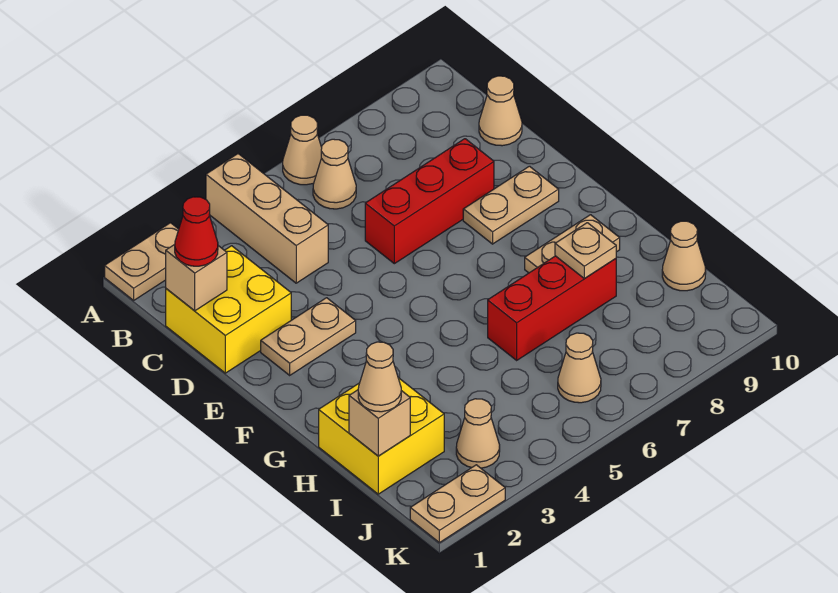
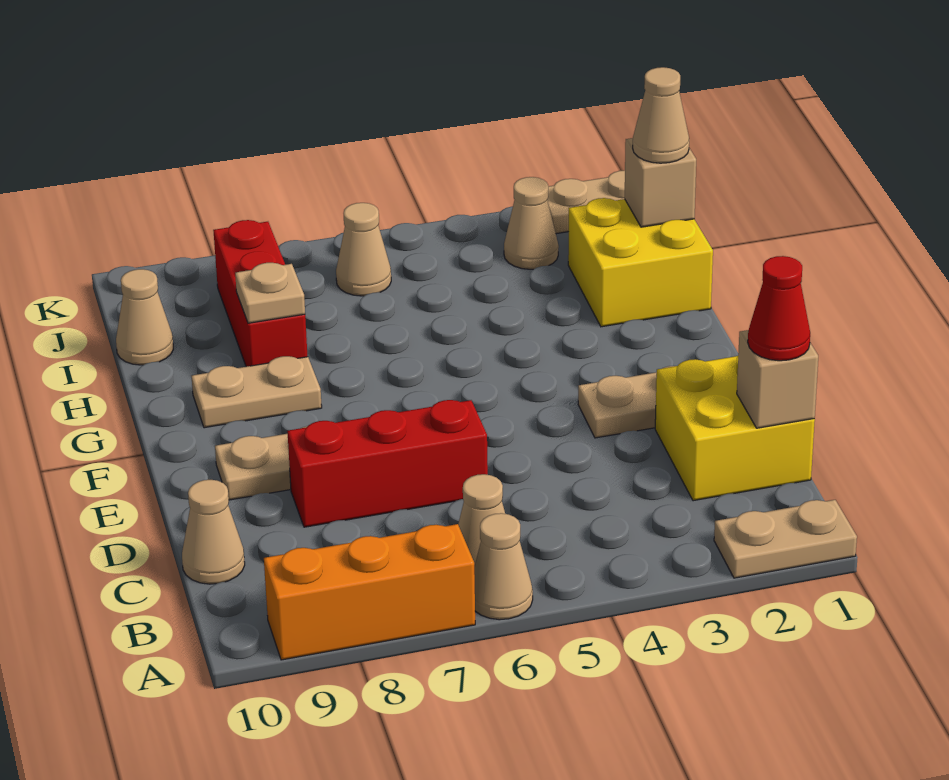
tan 1x3 brick [206,154,328,283] -> none
none -> orange 1x3 brick [264,524,475,660]
red 1x3 brick [488,256,616,360] -> red 1x3 brick turned to [213,220,308,367]

